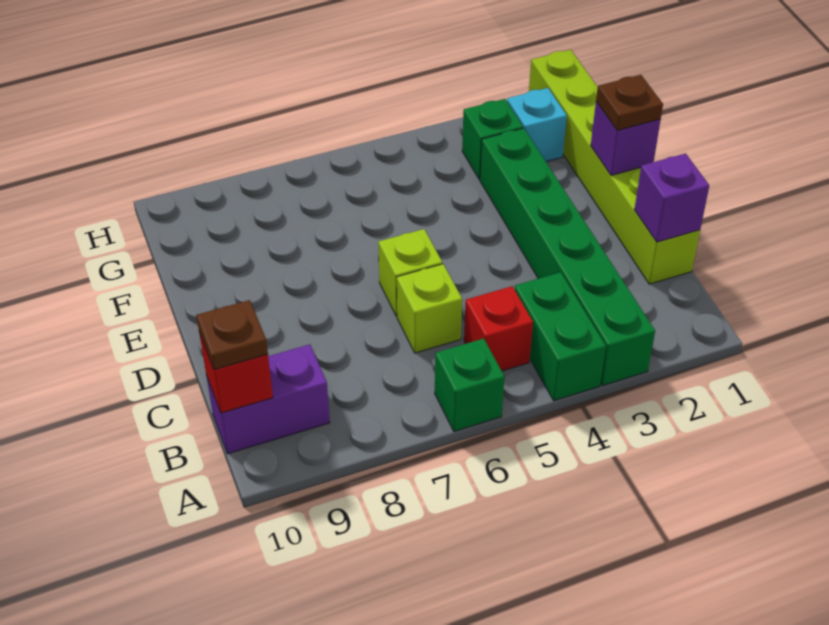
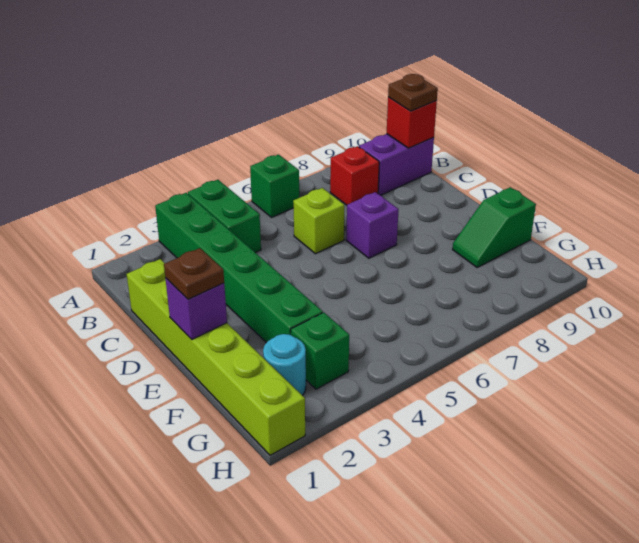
red 1x1 brick [464,286,533,371] -> red 1x1 brick moved to [330,146,379,205]
purple 1x1 brick [634,153,709,242] -> purple 1x1 brick moved to [346,192,399,258]
lime 1x1 brick [378,229,442,316] -> none
none -> green 1x2 slope [453,187,536,267]
cyan 1x1 brick [507,88,567,162] -> cyan 1x1 round brick [263,334,306,396]

